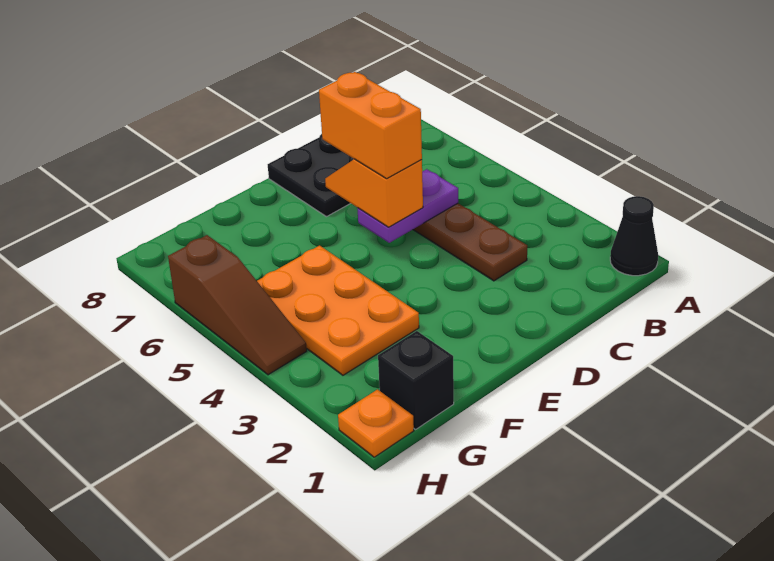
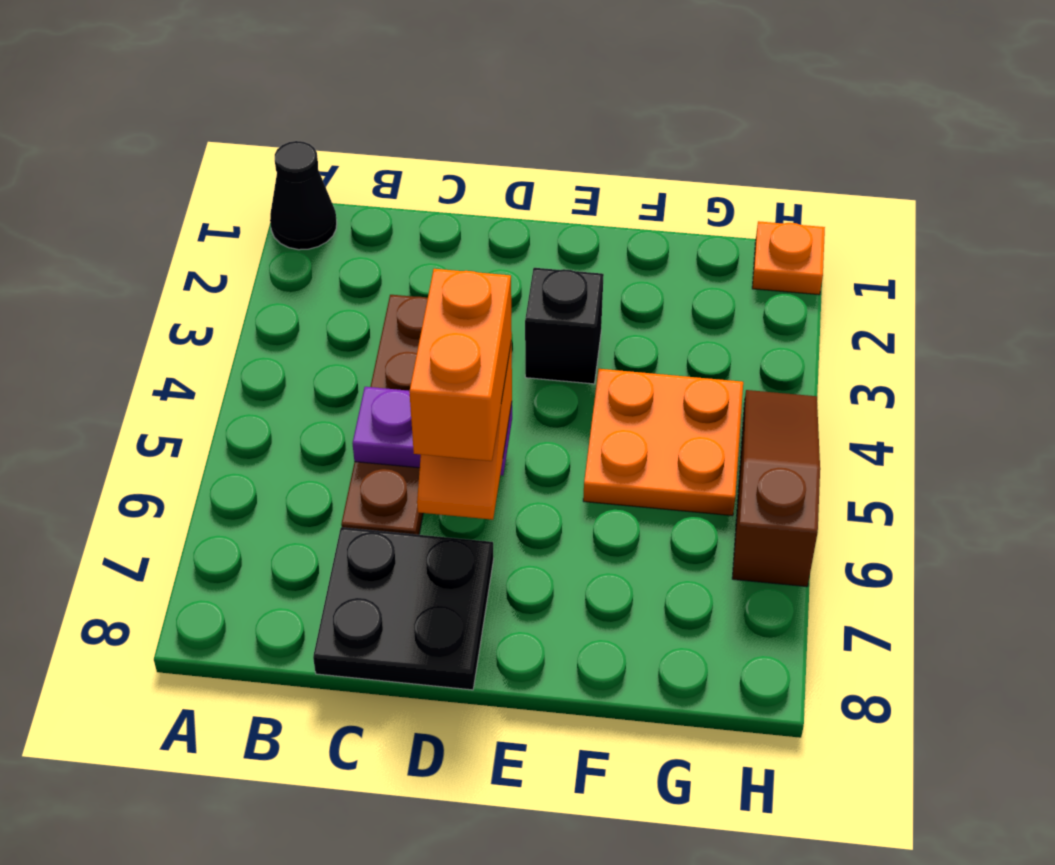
orange 2x3 plate [257,246,419,375] -> orange 2x2 plate [583,369,743,516]
black 1x1 brick [378,331,454,429] -> black 1x1 brick moved to [525,268,604,384]

